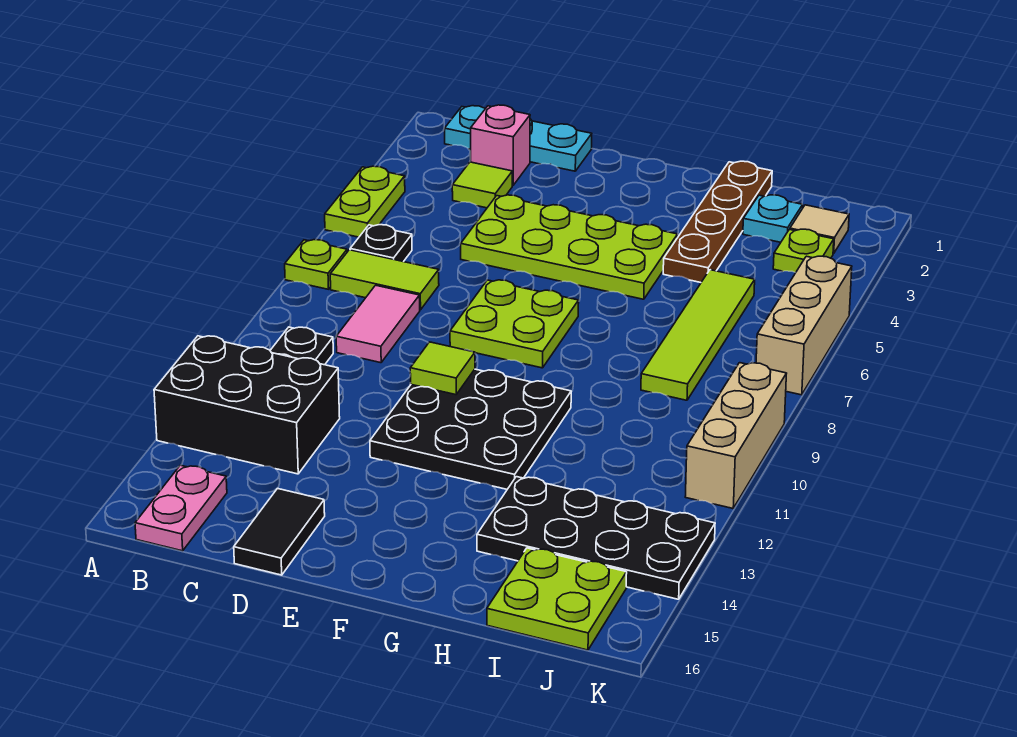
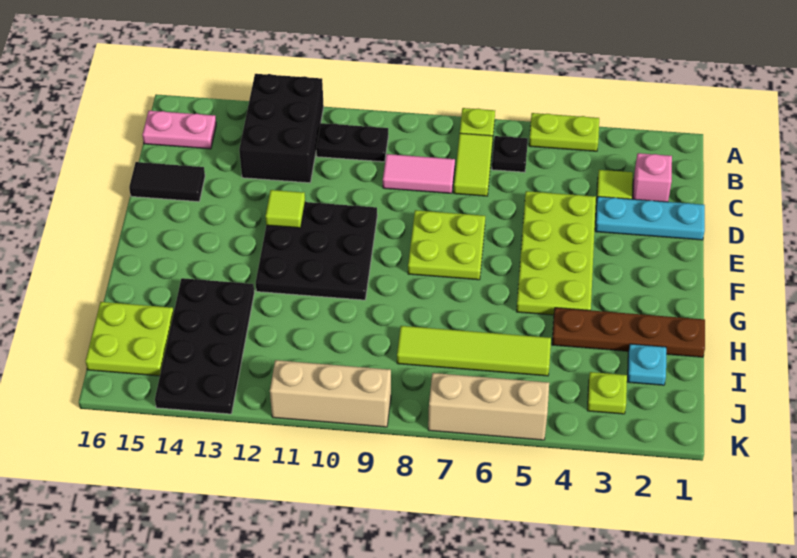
cyan 1x3 plate [445,106,592,171] -> cyan 1x3 plate turned to [595,197,705,240]
lime 1x1 tile [410,342,475,395] -> lime 1x1 tile moved to [265,190,305,228]
tan 1x1 tile [790,205,849,254] -> none

